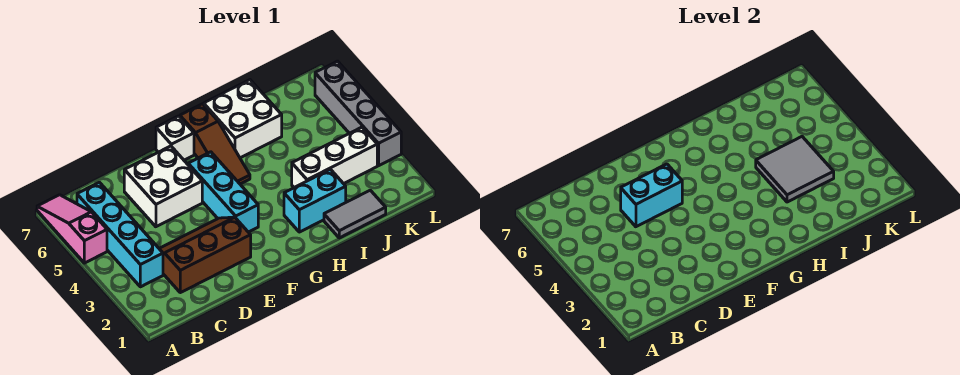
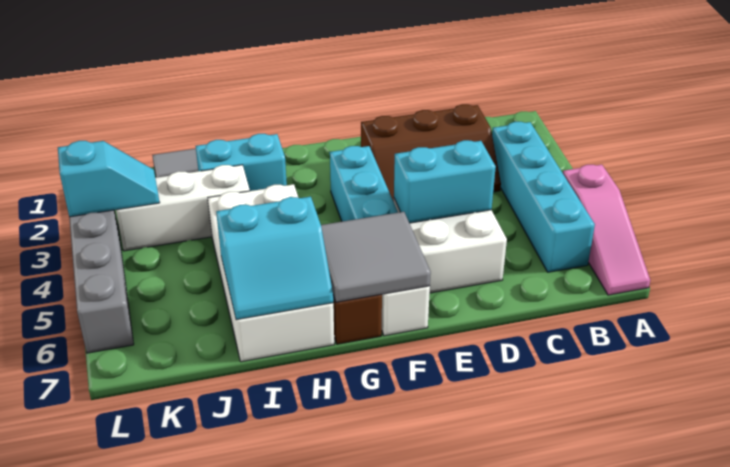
white 2x2 brick [204,80,282,158] -> white 2x4 brick [208,184,334,362]
none -> cyan 2x2 slope [216,197,333,320]
grey 2x2 tile [756,137,834,202] -> grey 2x2 tile moved to [321,212,431,302]
none -> cyan 1x2 slope [58,141,160,217]

